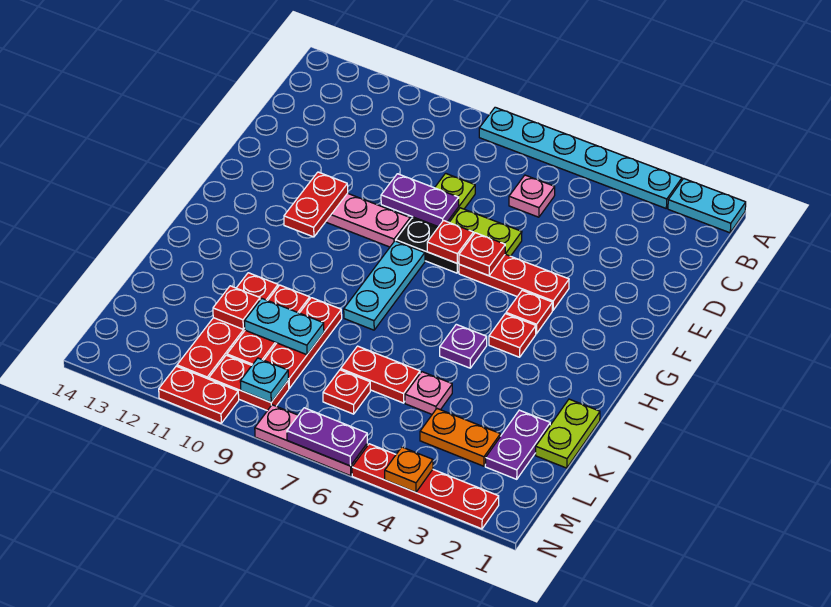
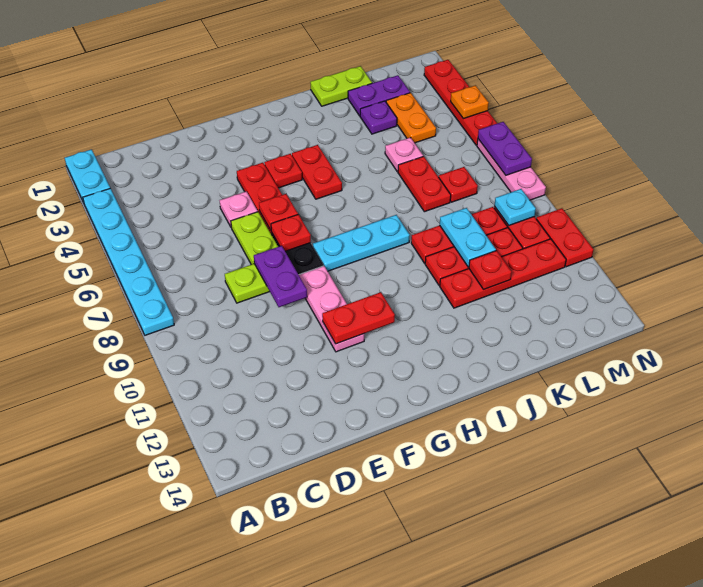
pink 1x1 plate [509,175,555,217] -> pink 1x1 plate moved to [219,191,258,227]
red 1x1 plate [489,314,536,357] -> red 1x2 plate [292,145,342,199]
purple 1x1 plate [440,324,487,368] -> purple 1x1 plate moved to [360,101,397,134]

